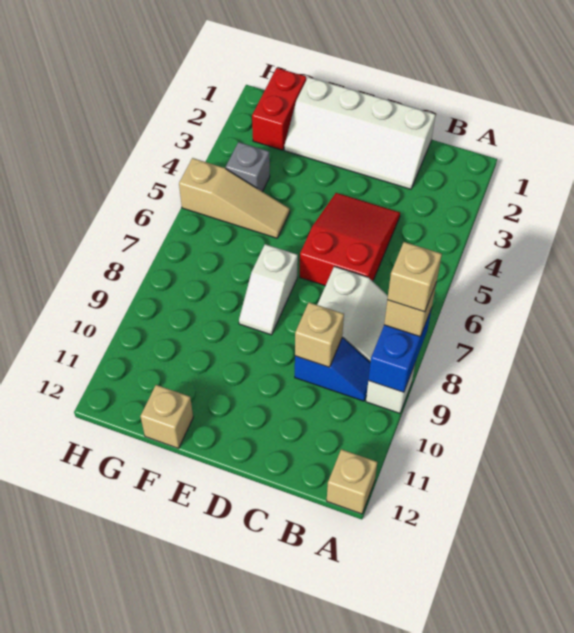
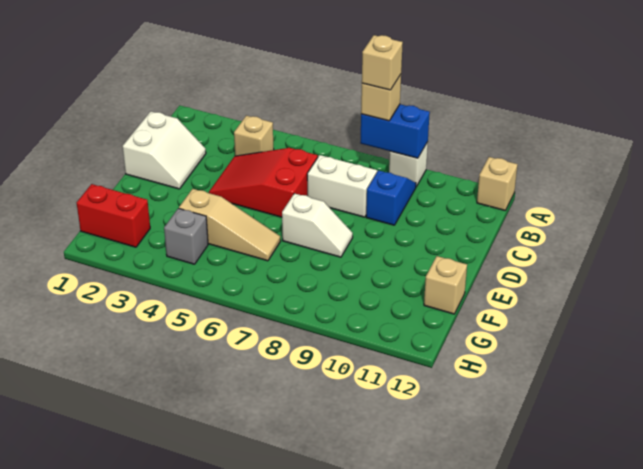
white 2x4 slope [284,77,436,189] -> white 2x2 slope [123,111,206,189]
tan 1x1 brick [295,302,344,367] -> tan 1x1 brick moved to [234,115,274,156]
tan 1x3 slope [179,158,290,238] -> tan 1x3 slope turned to [179,189,281,261]

